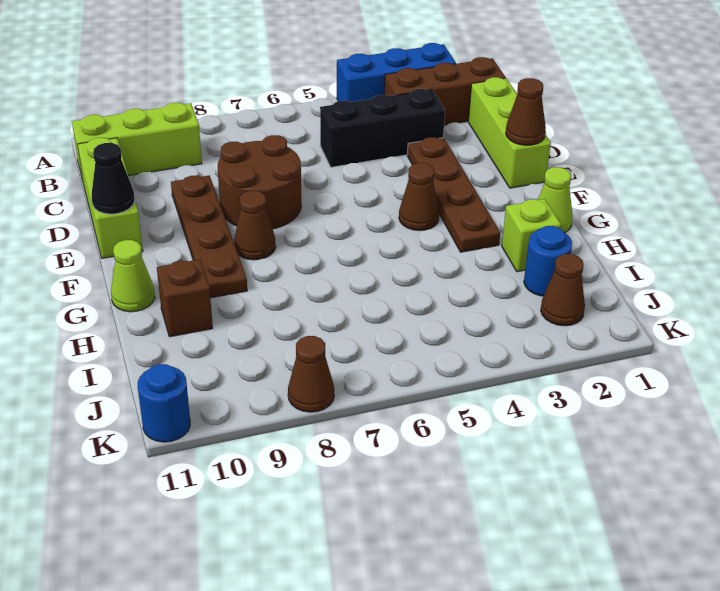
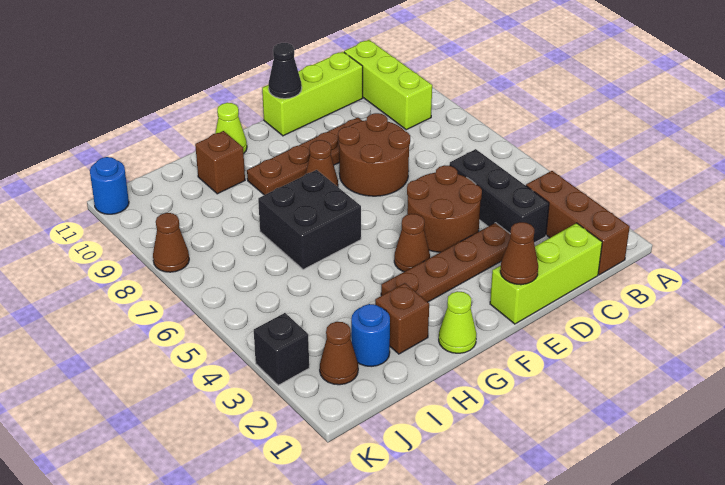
blue 1x3 brick [337,43,456,102] -> none
none -> brown 2x2 round brick [407,165,482,252]
none -> black 2x2 brick [258,170,361,270]
lime 1x1 brick [502,199,561,272] -> brown 1x1 brick [375,283,429,354]
none -> black 1x1 brick [254,313,309,385]

